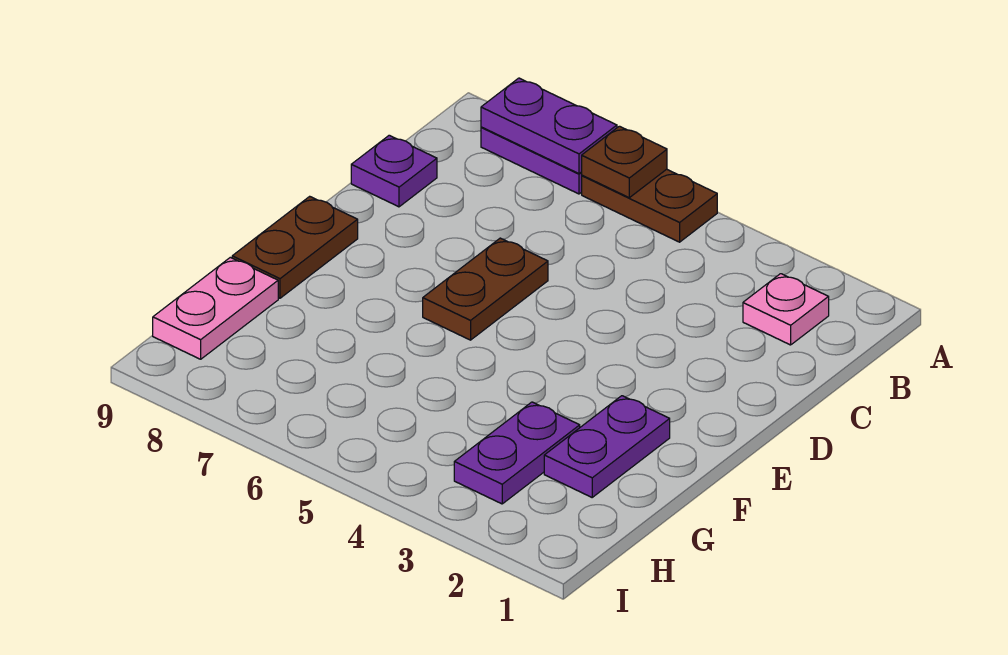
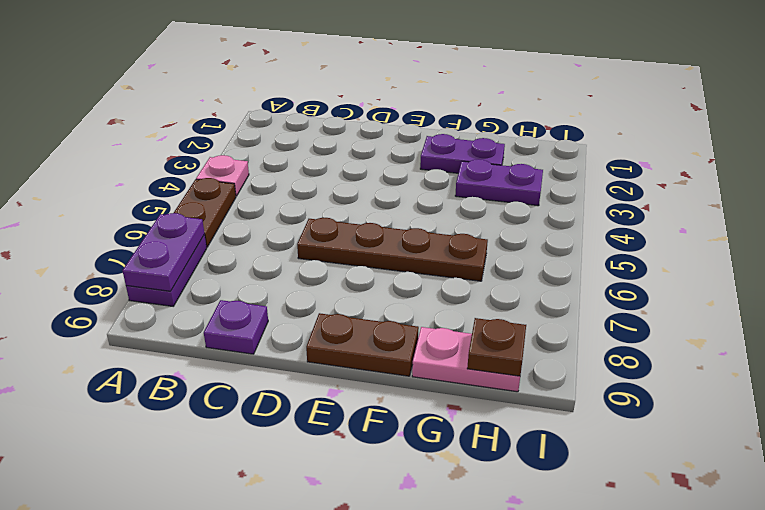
brown 1x1 plate [582,126,667,198] -> brown 1x1 plate moved to [467,318,526,376]
pink 1x1 plate [743,274,829,345] -> pink 1x1 plate moved to [196,155,249,196]
brown 1x2 plate [423,238,548,340] -> brown 1x4 plate [297,218,488,281]

